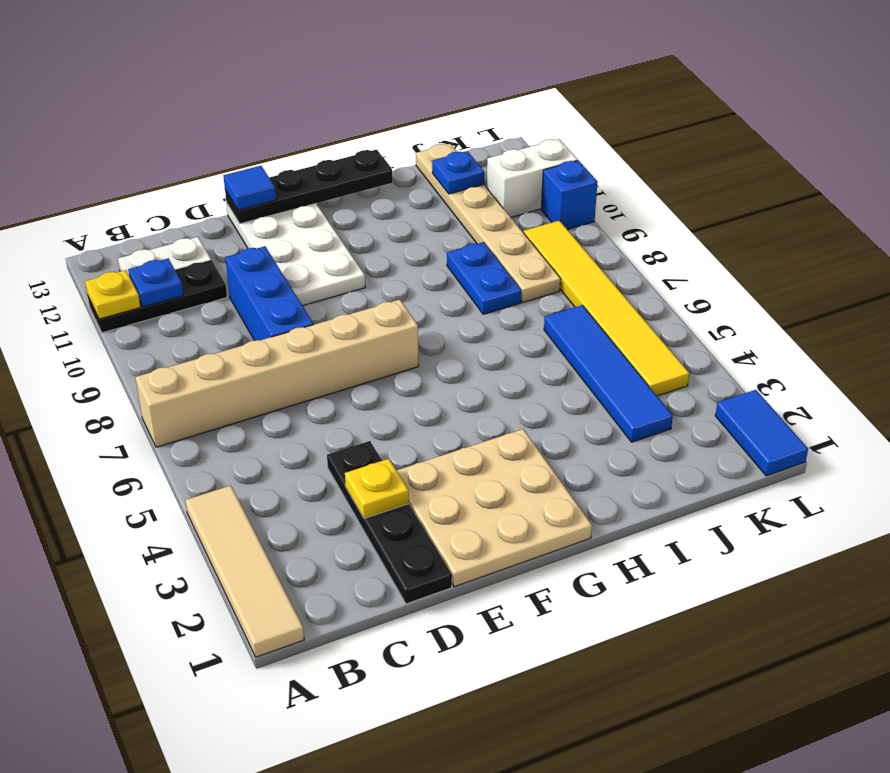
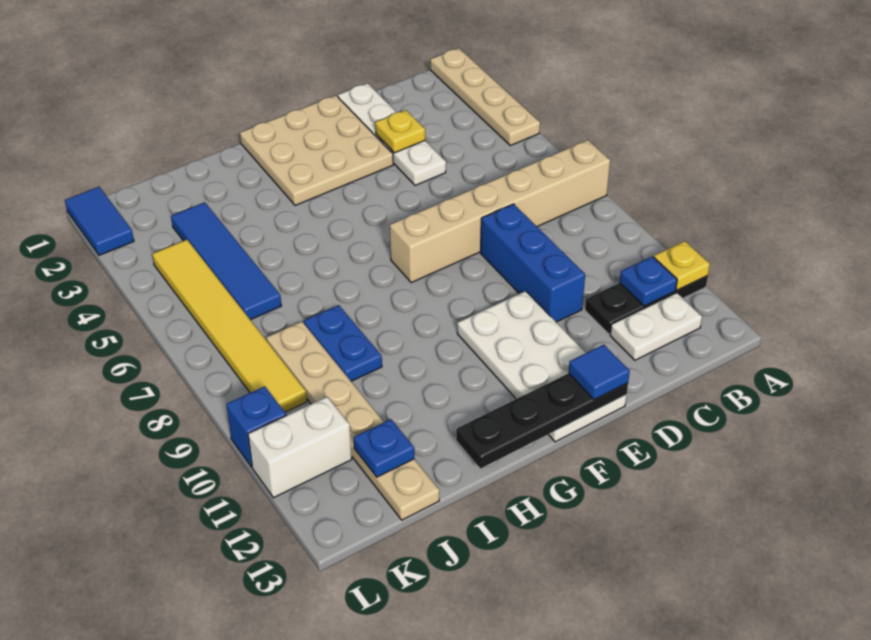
tan 1x4 tile [185,485,304,657] -> tan 1x4 plate [430,48,540,146]
black 1x4 plate [327,441,452,604] -> white 1x4 plate [338,83,446,186]

